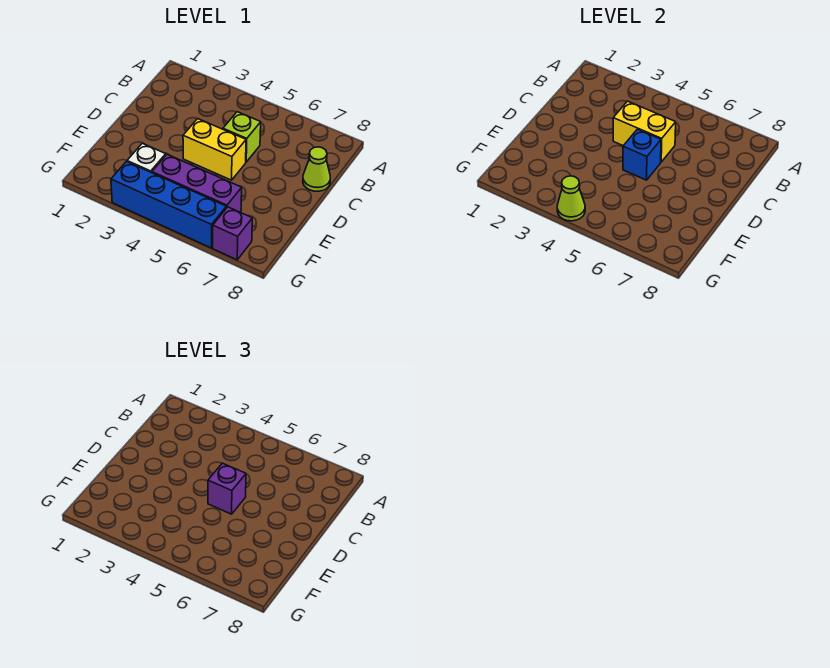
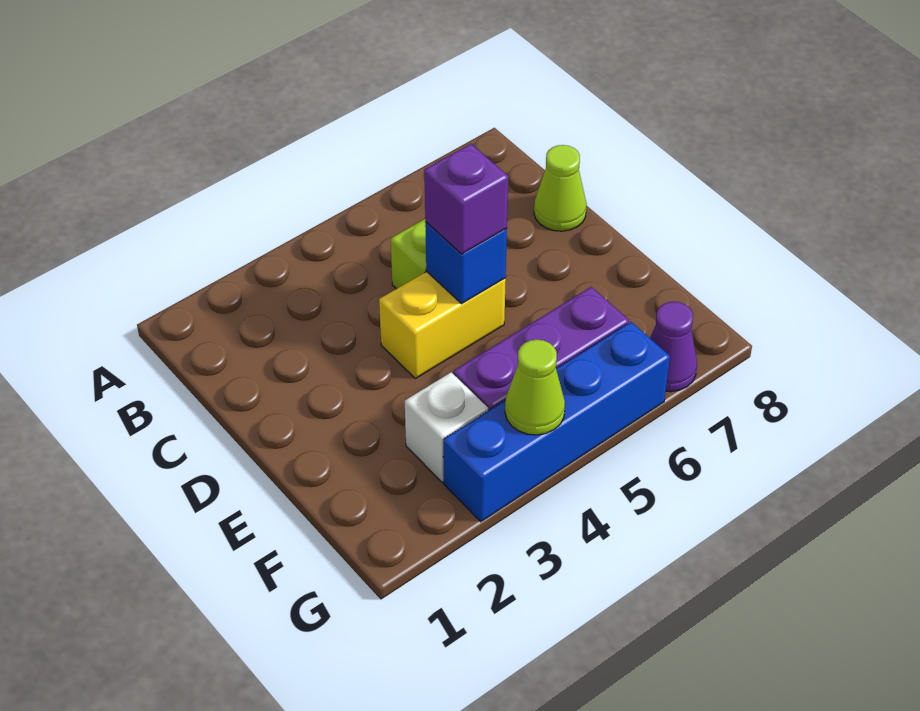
yellow 1x2 brick [613,101,676,162] -> none
purple 1x1 brick [213,207,252,260] -> purple 1x1 cone [650,302,697,392]

